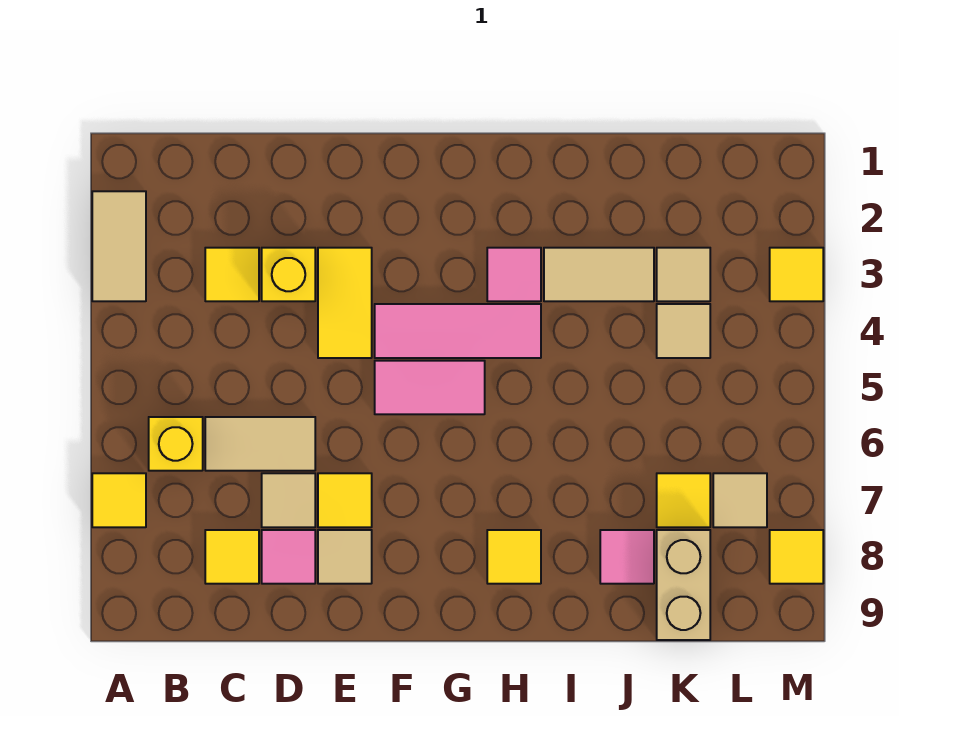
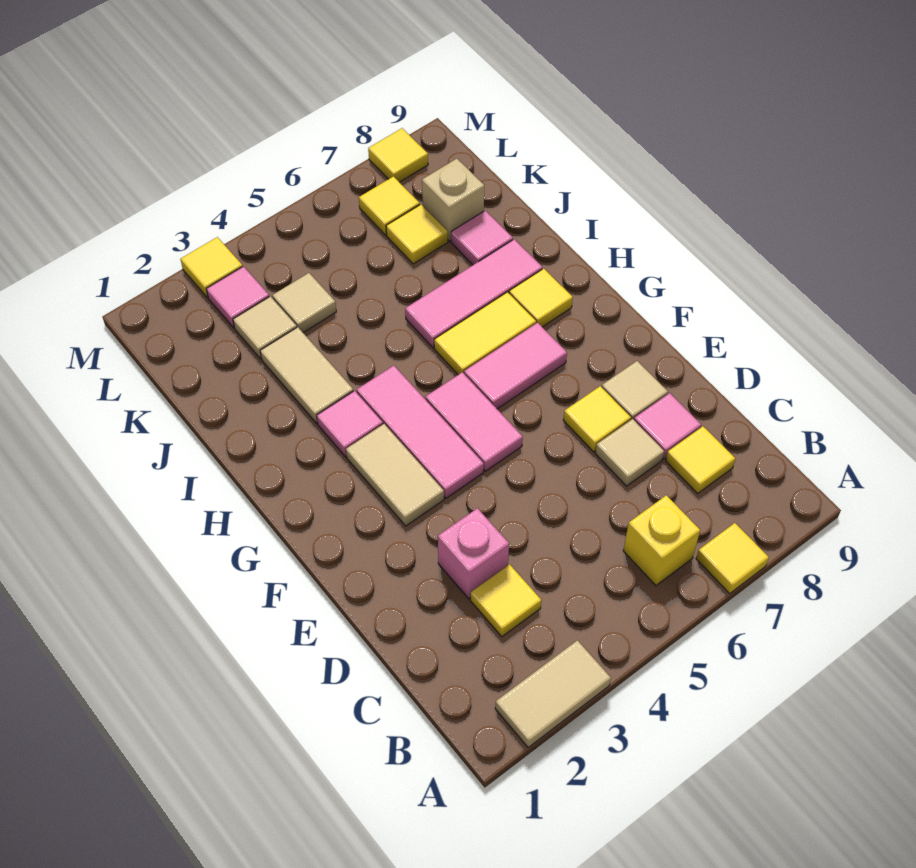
tan 1x2 tile [205,417,315,471] -> tan 1x2 tile moved to [346,424,444,526]
yellow 1x1 brick [262,248,315,301] -> pink 1x1 brick [438,508,509,599]
yellow 1x2 tile [318,248,372,358] -> yellow 1x2 tile moved to [434,292,536,375]
none -> pink 1x2 tile [464,323,567,409]
none -> pink 1x3 tile [405,239,542,348]
tan 1x2 brick [657,530,710,640] -> tan 1x1 brick [422,159,484,241]
none -> pink 1x1 tile [206,266,269,328]
tan 1x1 tile [713,473,767,527] -> yellow 1x1 tile [359,176,420,235]

